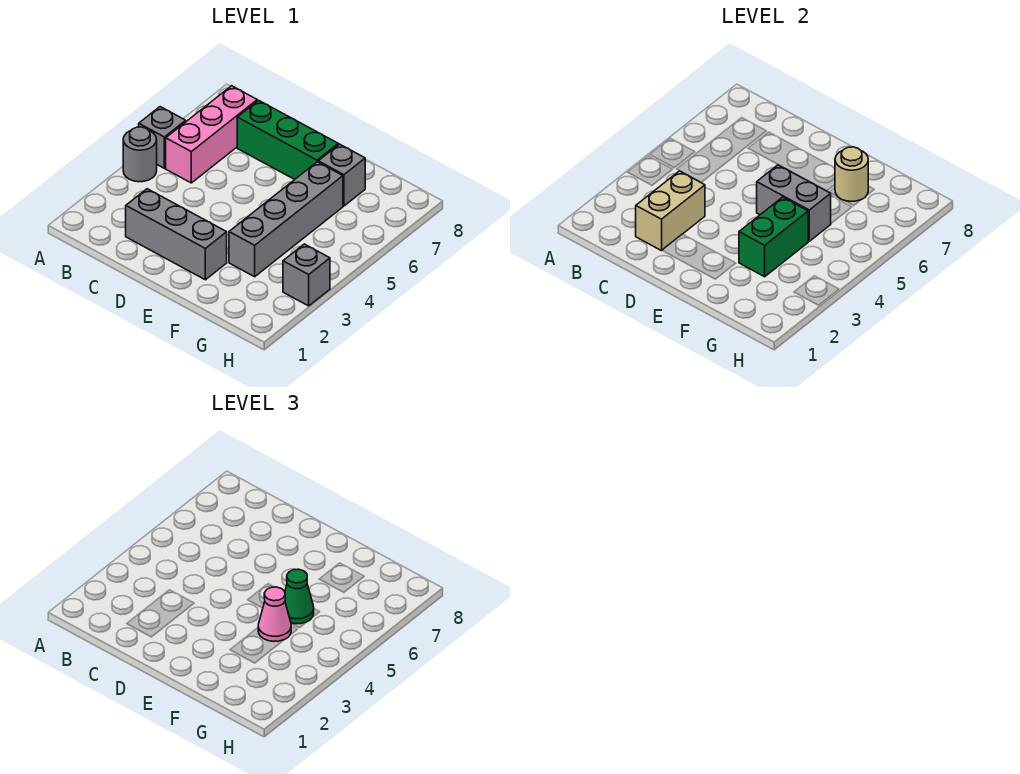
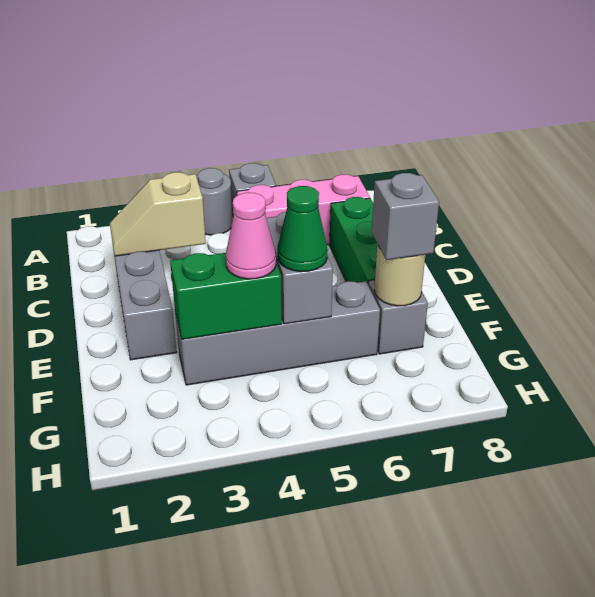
tan 1x2 brick [636,171,705,251] -> tan 1x2 slope [110,172,206,256]
grey 1x1 brick [283,244,330,306] -> grey 1x1 brick moved to [372,173,439,260]

